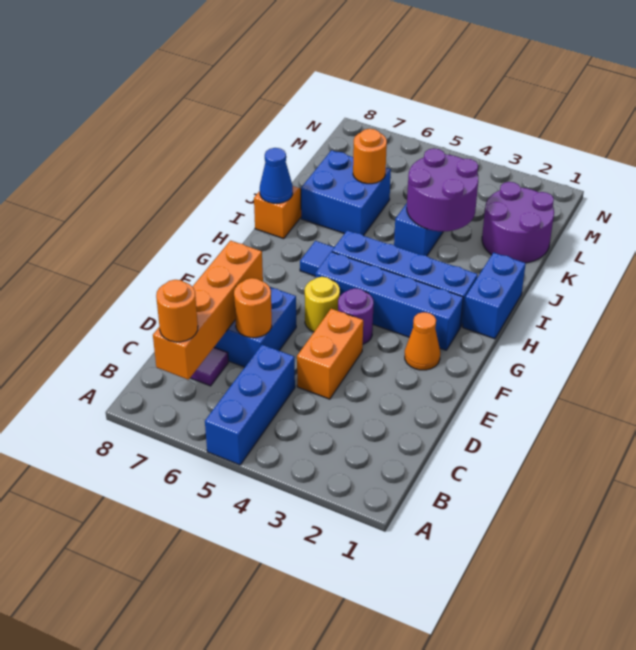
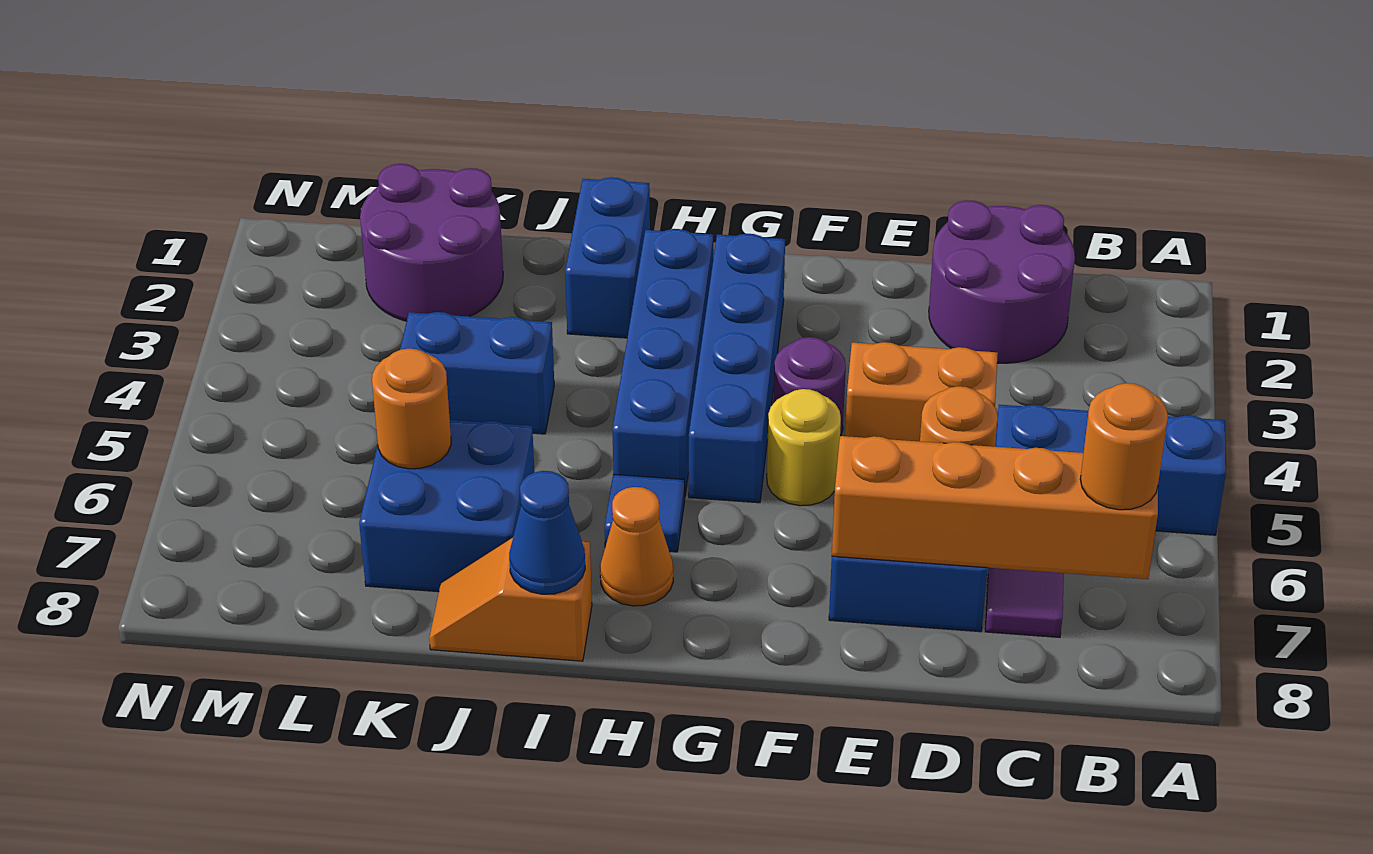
orange 1x1 cone [405,312,440,370] -> orange 1x1 cone moved to [600,487,673,606]
blue 1x2 brick [463,253,526,339] -> blue 1x2 brick turned to [565,177,650,338]
purple 2x2 round brick [407,148,478,232] -> purple 2x2 round brick moved to [929,200,1075,363]

